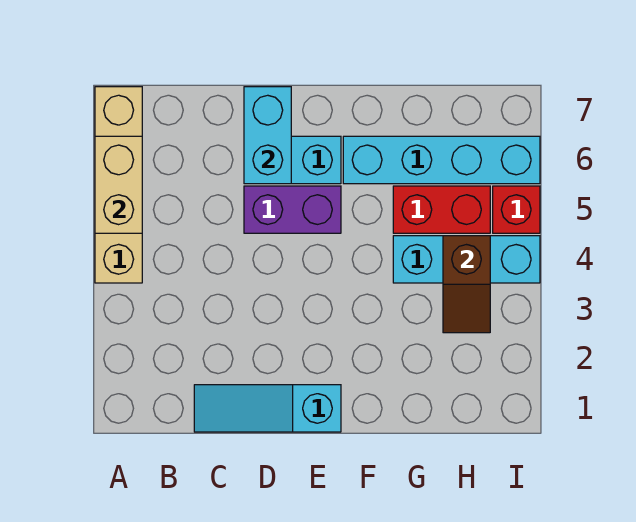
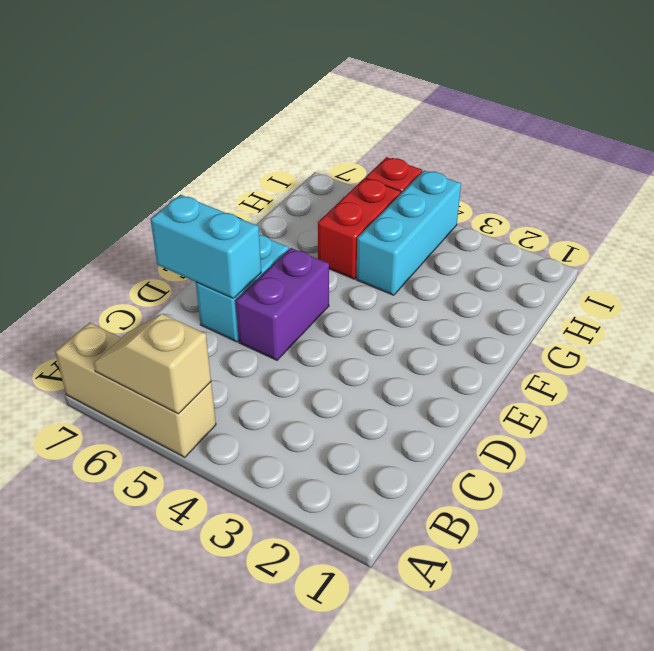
tan 1x4 brick [95,87,142,283] -> tan 1x3 brick [55,322,216,457]
tan 1x2 brick [95,136,142,233] -> tan 1x2 slope [93,314,211,414]
cyan 1x3 slope [194,385,341,432] -> none
cyan 1x4 brick [343,136,540,184] -> none
brown 1x2 slope [443,236,490,333] -> none

